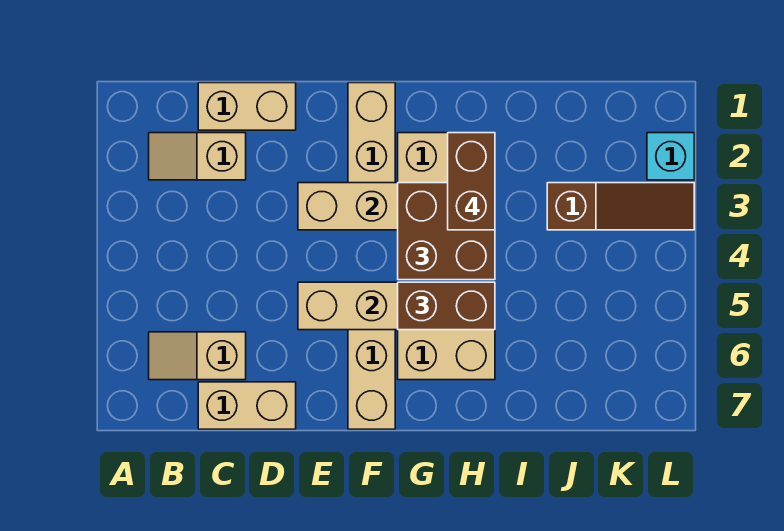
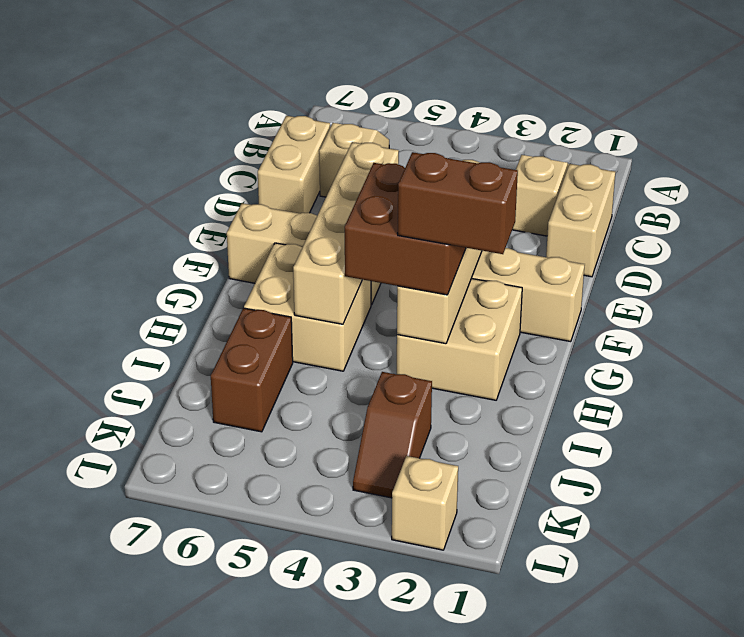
brown 1x2 brick [398,282,495,330] -> brown 1x2 brick moved to [211,308,293,432]
brown 1x3 slope [547,183,694,230] -> brown 1x2 slope [353,372,432,498]
cyan 1x1 brick [647,133,694,180] -> tan 1x1 brick [392,456,458,550]

